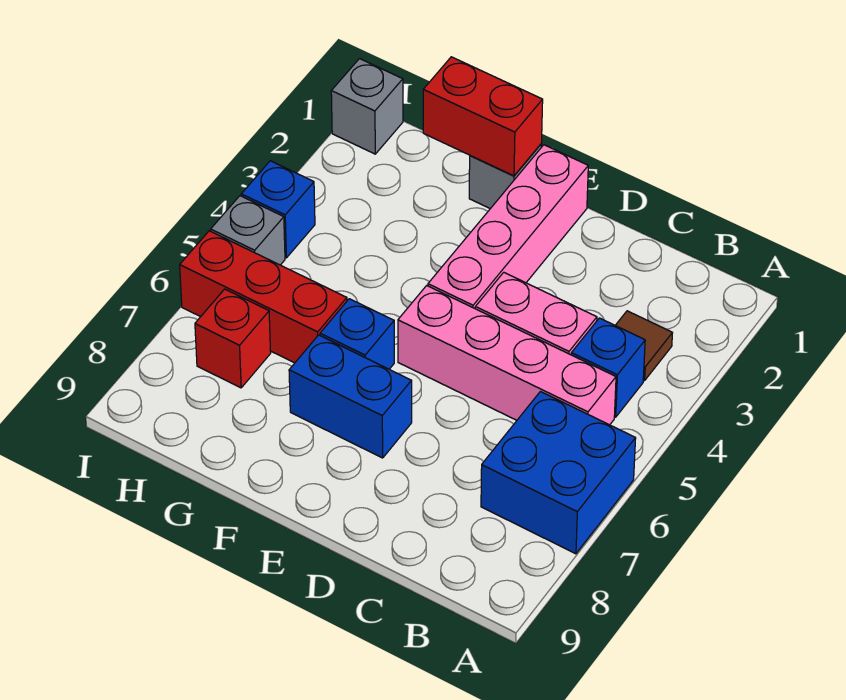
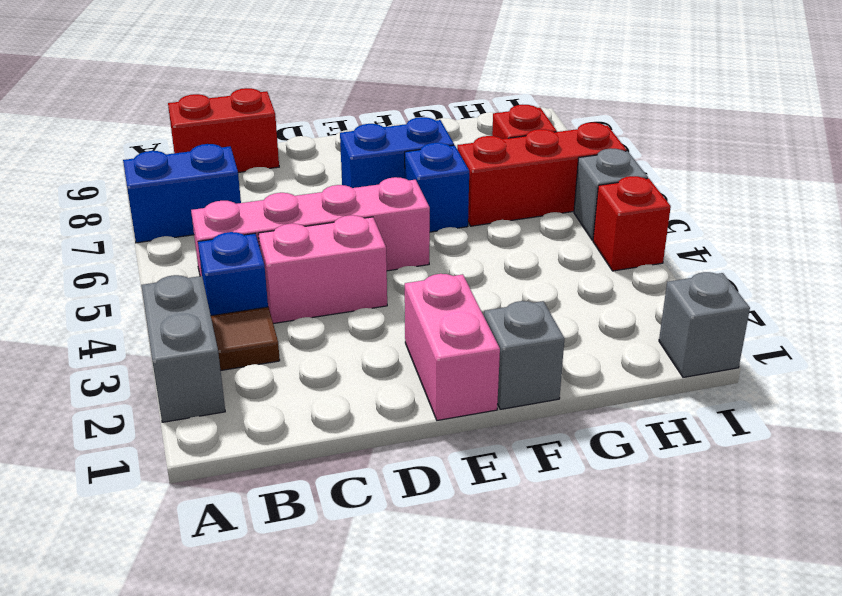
none -> grey 1x2 brick [141,275,225,422]
blue 2x2 brick [481,392,636,554] -> blue 1x2 brick [123,144,241,243]
pink 1x4 brick [428,145,588,308] -> pink 1x2 brick [405,274,500,420]
red 1x2 brick [423,57,543,176] -> red 1x2 brick moved to [168,88,279,172]
blue 1x1 brick [241,161,315,258] -> red 1x1 brick [593,176,671,271]

